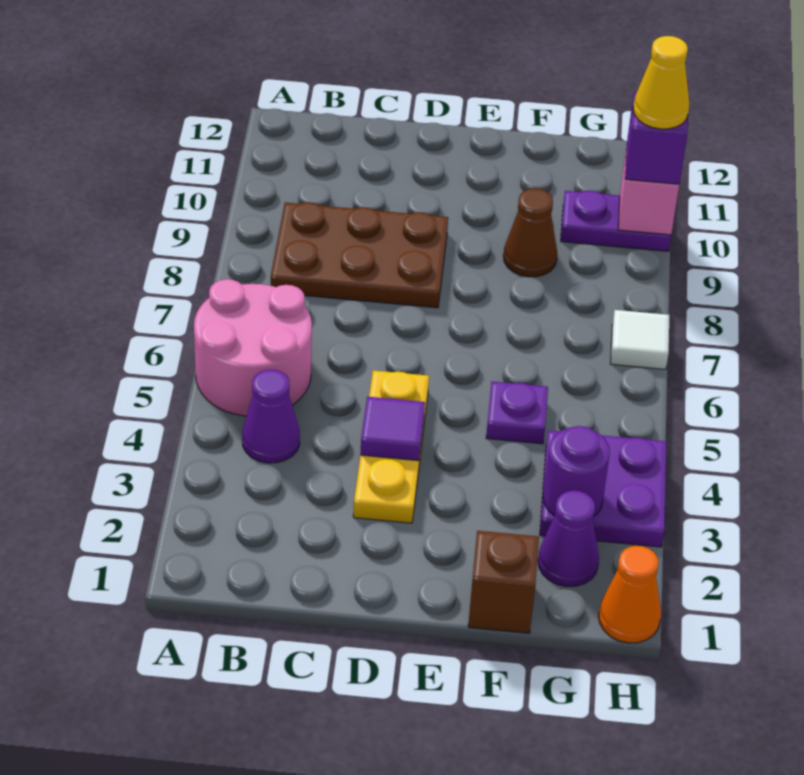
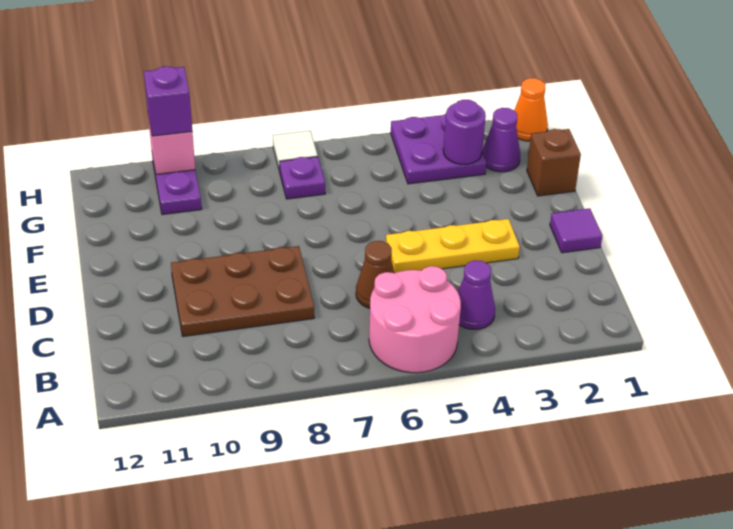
brown 2x3 plate [271,202,448,308] -> brown 2x3 plate turned to [171,246,314,336]
purple 1x1 tile [361,397,425,461] -> purple 1x1 tile moved to [550,208,602,253]
purple 1x1 plate [486,381,548,444] -> purple 1x1 plate moved to [280,157,325,199]
brown 1x1 cone [503,189,557,277] -> brown 1x1 cone moved to [356,241,395,308]
yellow 1x1 cone [633,36,690,129] -> none

